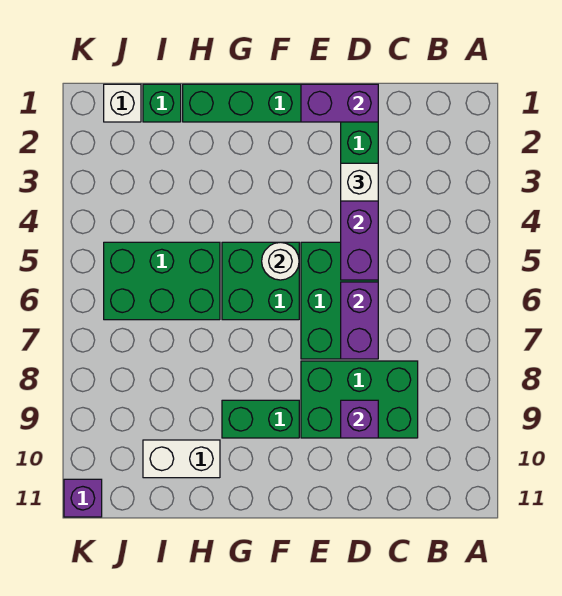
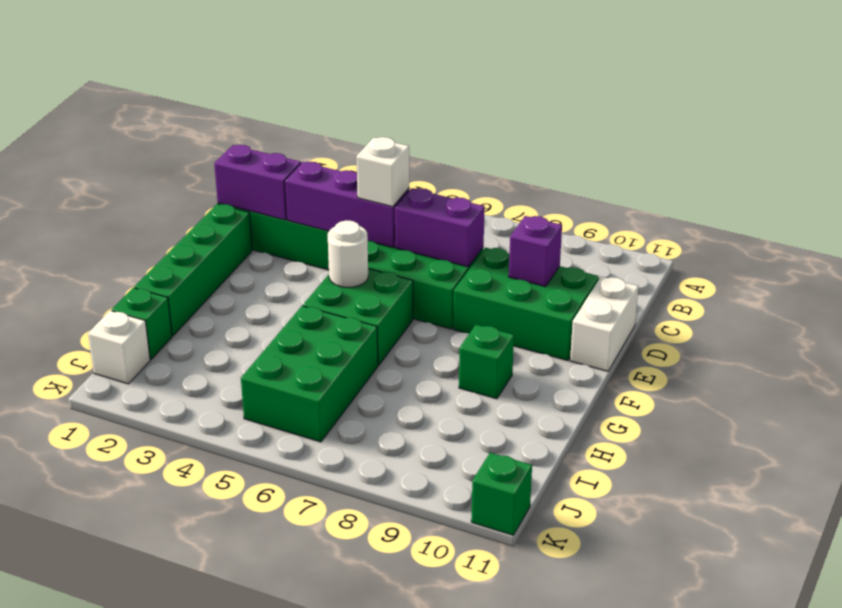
green 2x3 brick [301,361,418,438] -> green 2x3 brick turned to [453,248,599,360]
purple 1x2 brick [301,84,378,122] -> purple 1x2 brick turned to [214,145,301,220]
white 1x1 brick [341,163,378,201] -> white 1x1 brick moved to [356,137,409,207]
green 1x2 brick [222,400,299,438] -> green 1x1 brick [459,325,514,399]
white 1x2 brick [143,440,220,478] -> white 1x2 brick moved to [570,277,638,371]
purple 1x1 brick [64,479,102,517] -> green 1x1 brick [471,453,532,535]

